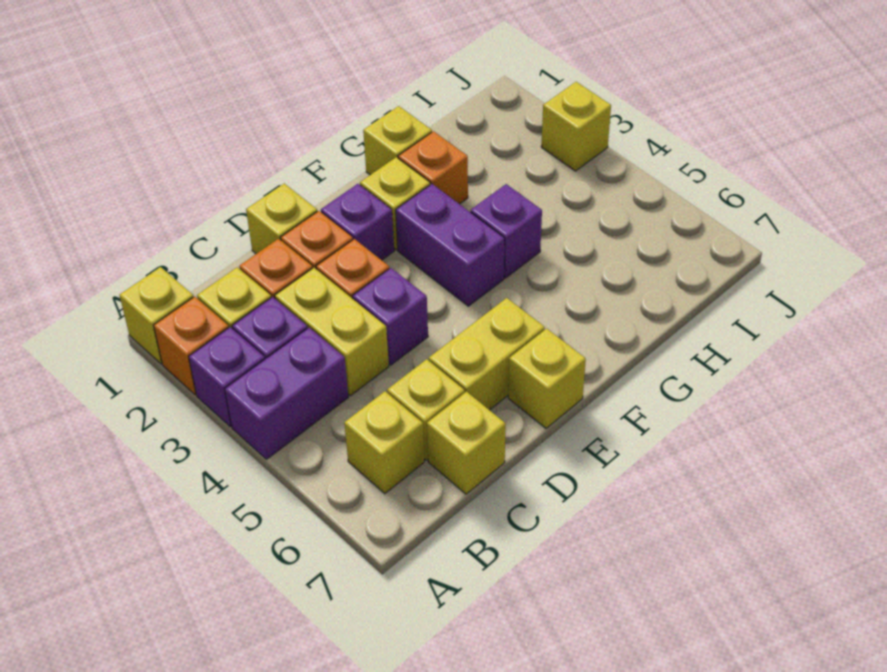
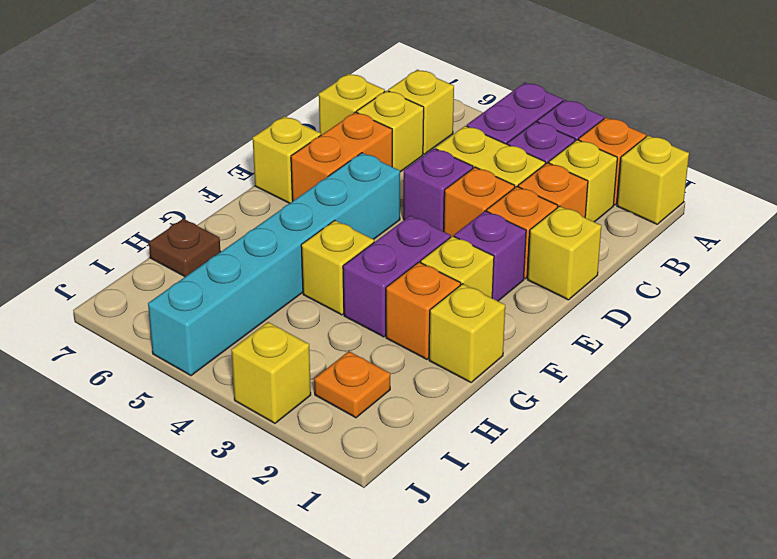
yellow 1x2 brick [429,298,545,410] -> orange 1x2 brick [291,112,392,201]
none -> cyan 1x6 brick [148,153,400,376]
purple 1x2 brick [396,184,505,306] -> purple 1x2 brick turned to [343,216,451,337]
purple 1x1 brick [471,184,542,278] -> yellow 1x1 brick [301,220,374,315]
none -> brown 1x1 plate [149,219,220,277]
none -> orange 1x1 plate [314,351,390,418]

